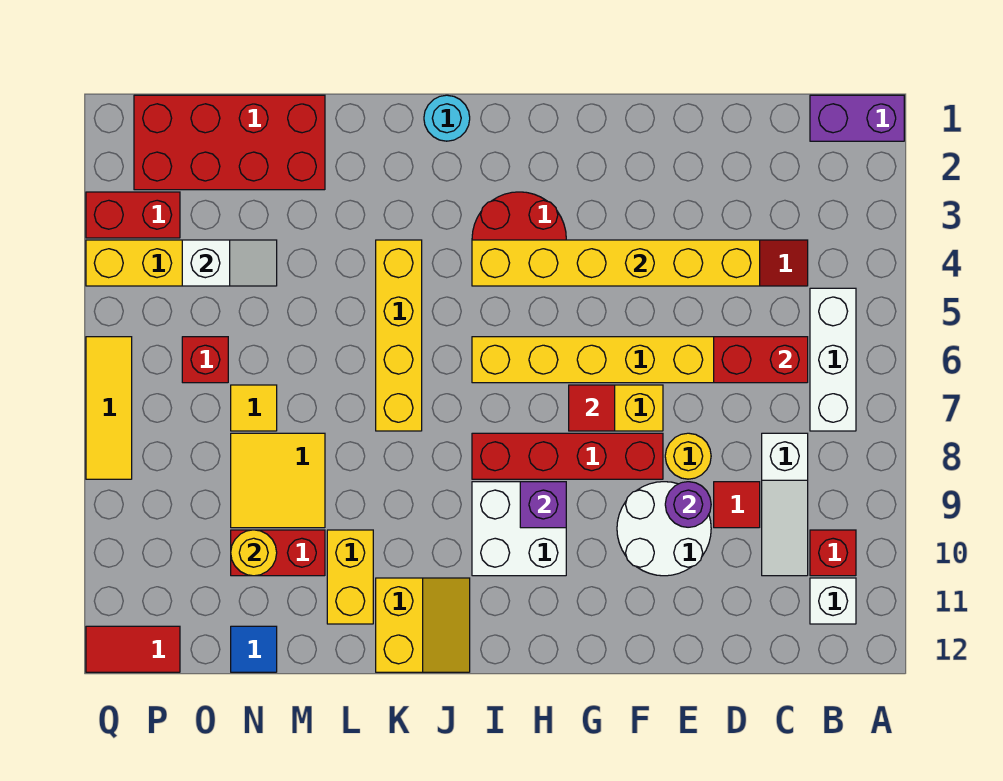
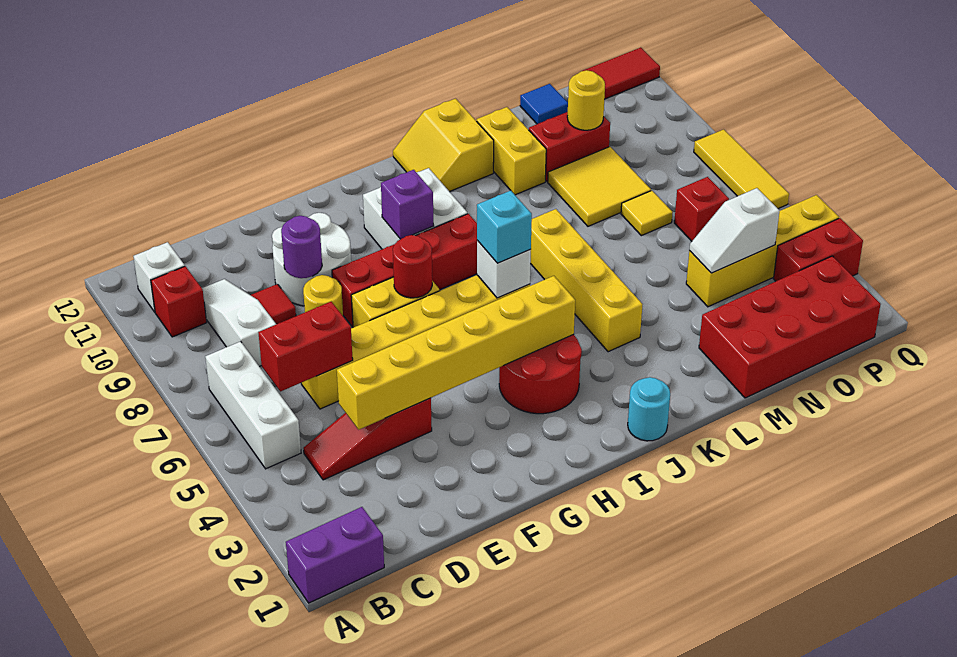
red 1x1 tile [569,385,615,431] -> red 1x1 round brick [393,235,432,298]
none -> white 1x1 brick [477,240,531,298]
none -> cyan 1x1 brick [477,190,532,263]

